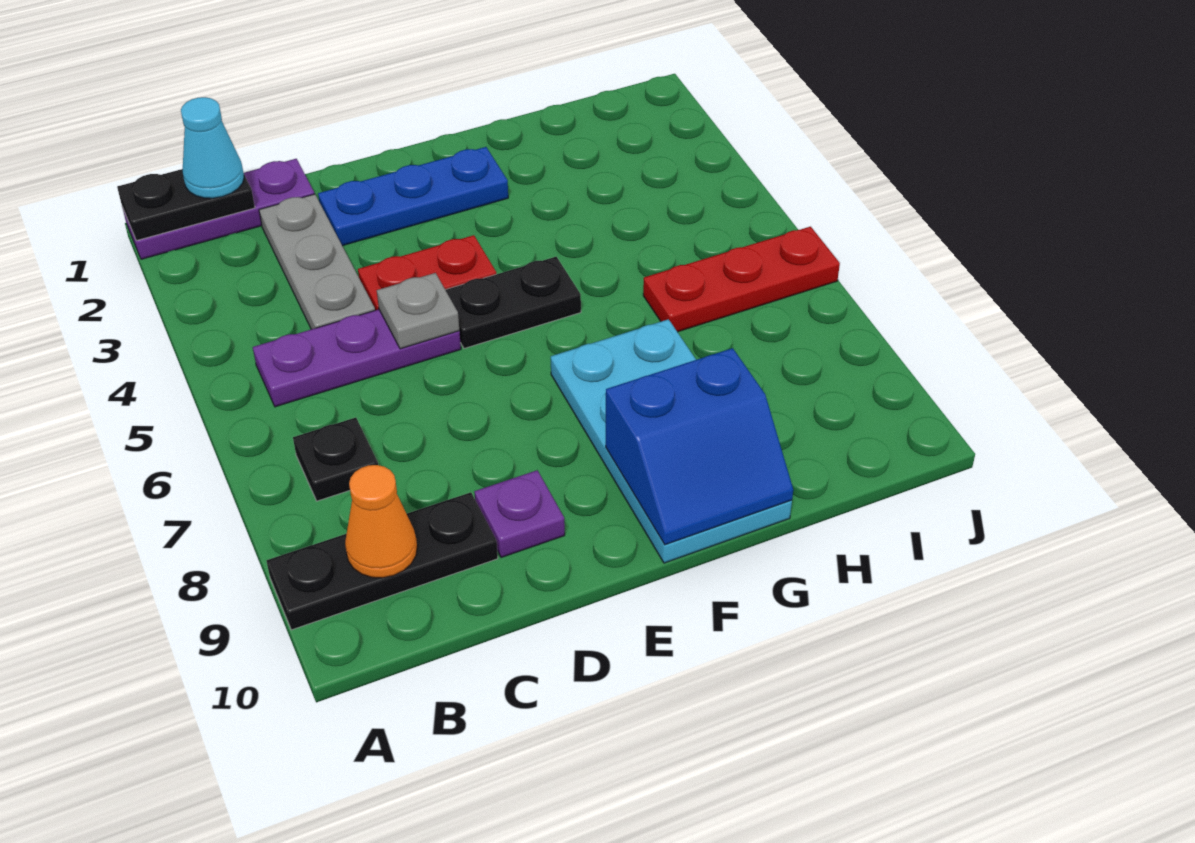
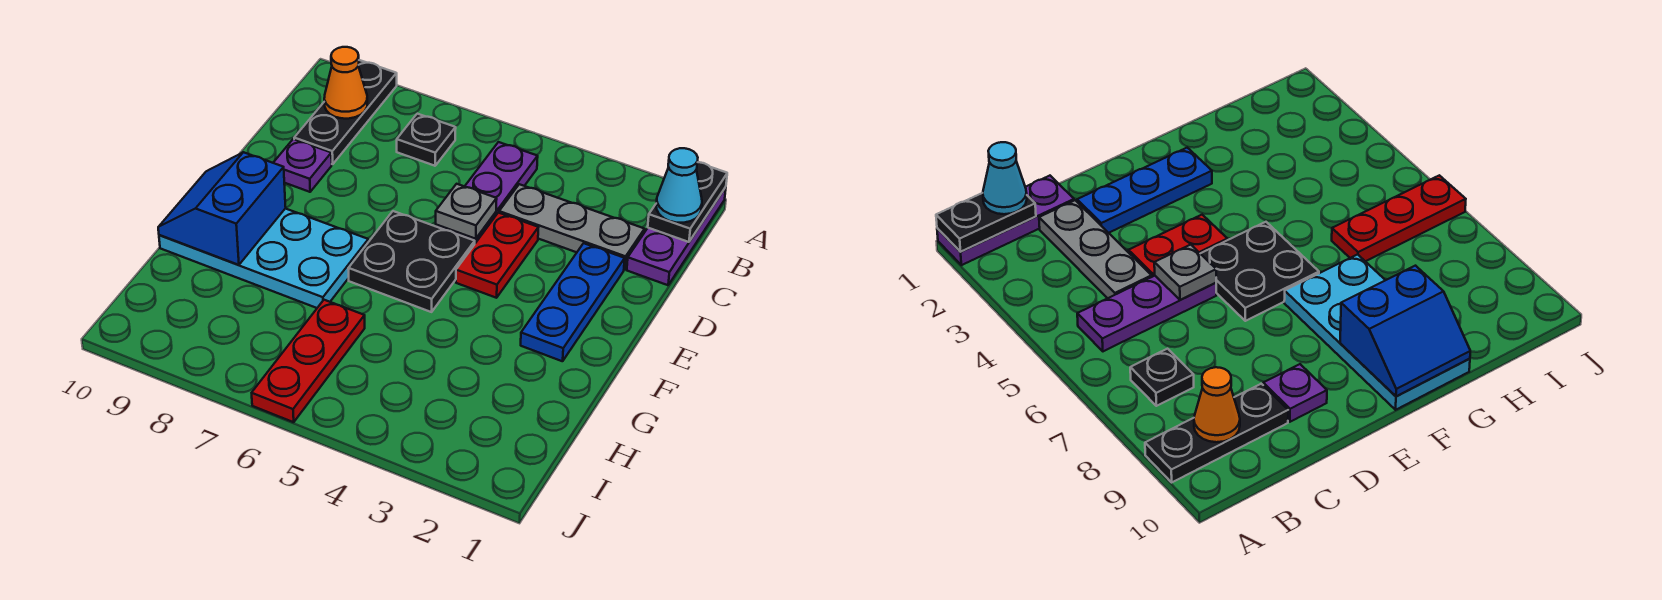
black 1x2 plate [446,257,581,348] -> black 2x2 plate [348,211,475,312]

